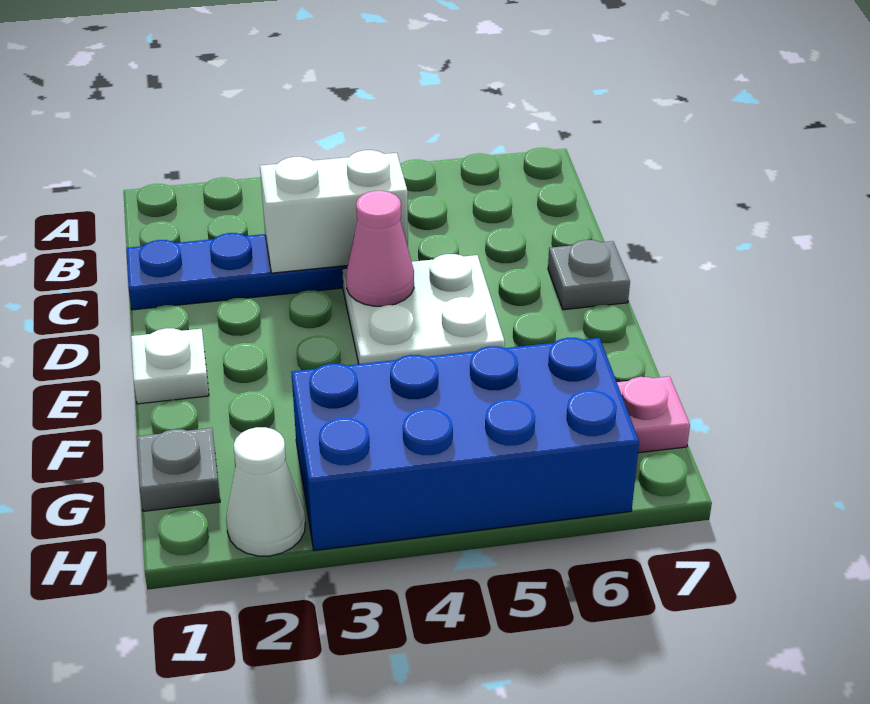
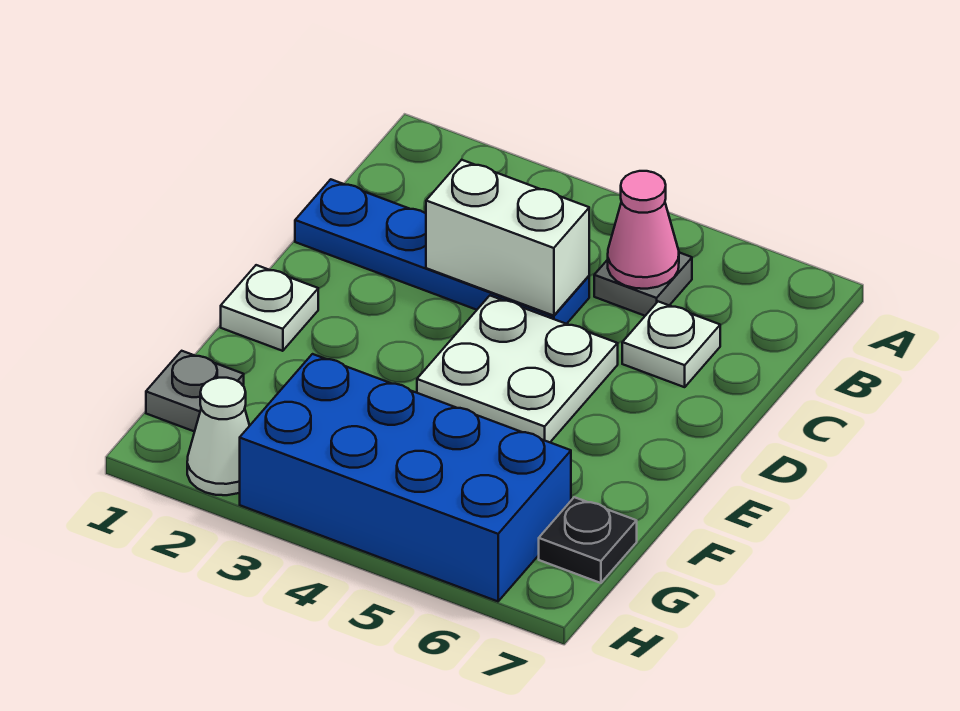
none -> white 1x1 plate [622,302,720,387]
pink 1x1 cone [346,191,414,306] -> pink 1x1 cone moved to [608,171,679,289]
grey 1x1 plate [548,240,630,310] -> grey 1x1 plate moved to [594,253,692,316]
pink 1x1 plate [617,376,690,453] -> black 1x1 plate [539,497,637,583]

